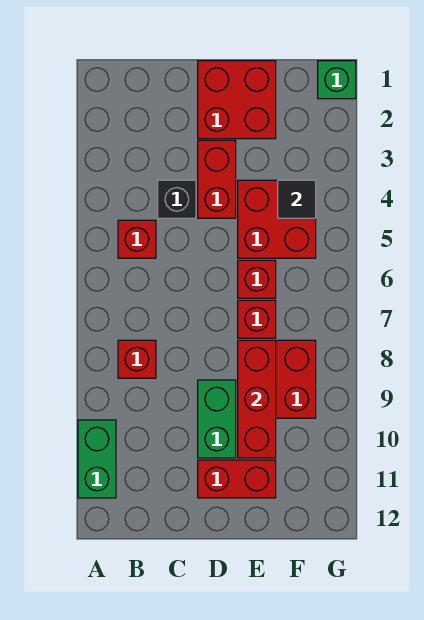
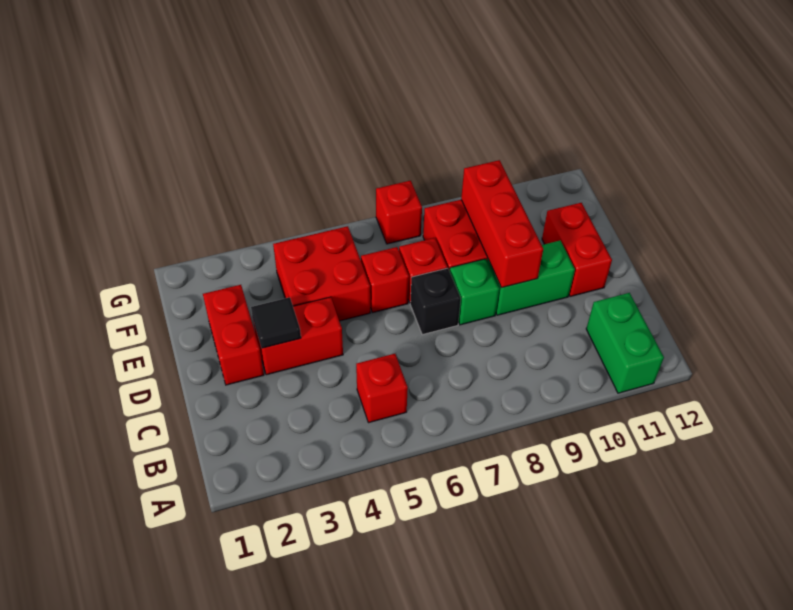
green 1x2 brick [78,420,116,498] -> green 1x2 brick turned to [586,293,664,393]
red 1x1 brick [118,340,156,378] -> red 1x1 brick moved to [376,181,422,244]
black 1x1 brick [158,180,196,218] -> black 1x1 brick moved to [410,268,461,335]
red 2x2 brick [198,61,276,139] -> red 1x2 brick [203,285,264,385]
red 1x3 brick [238,340,276,458] -> red 1x3 brick turned to [461,160,543,288]
black 1x1 tile [278,180,316,218] -> black 1x1 tile moved to [251,297,301,348]
green 1x1 brick [318,61,356,99] -> green 1x1 brick moved to [450,259,499,325]

